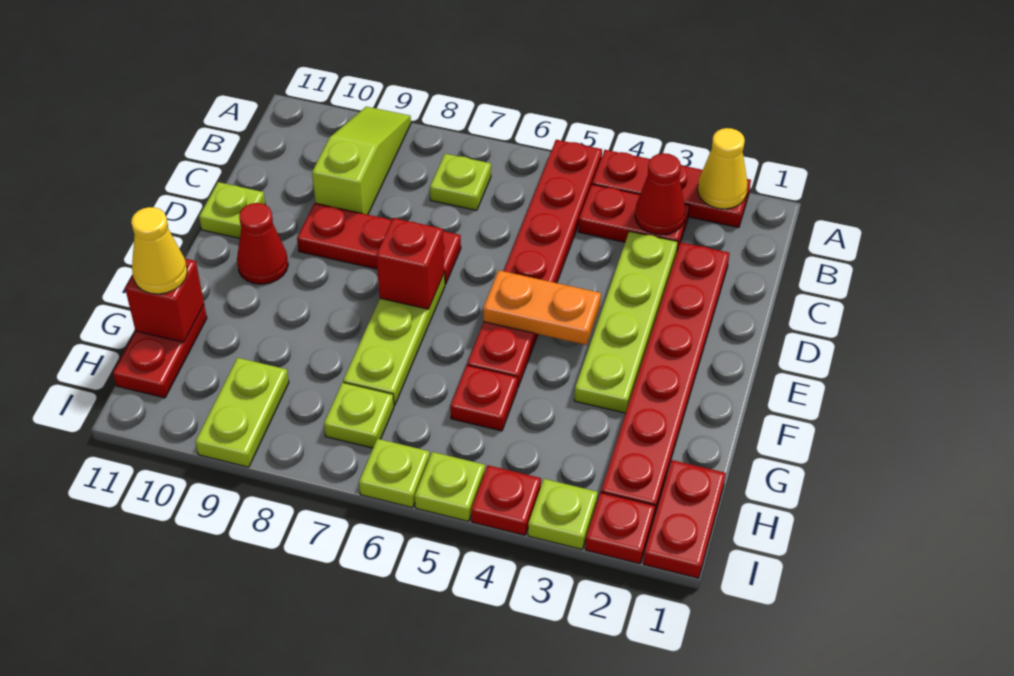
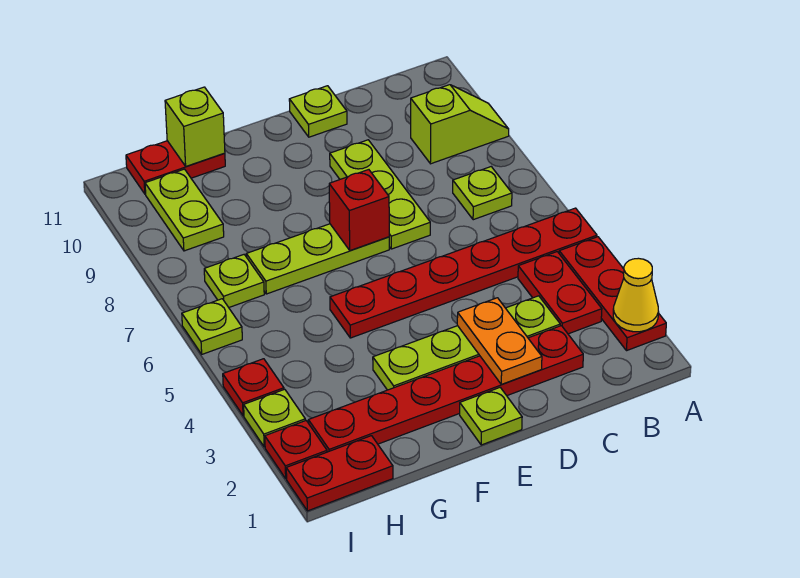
lime 1x3 slope [312,107,411,215] -> lime 1x2 slope [411,85,509,164]
red 1x1 cone [635,153,685,235] -> none
red 1x3 plate [297,203,461,284] -> lime 1x3 plate [330,140,430,249]
orange 1x2 plate [483,270,601,345] -> orange 1x2 plate moved to [457,298,542,384]
red 1x1 cone [237,203,288,284] -> none
red 1x1 plate [450,365,517,431] -> none
red 1x1 brick [125,259,204,342] -> lime 1x1 brick [165,87,225,166]
yellow 1x1 cone [131,207,187,294] -> none
lime 1x2 plate [195,358,289,467] -> lime 1x2 plate turned to [145,169,224,251]
lime 1x1 plate [415,452,485,521] -> lime 1x1 plate moved to [460,388,522,445]

